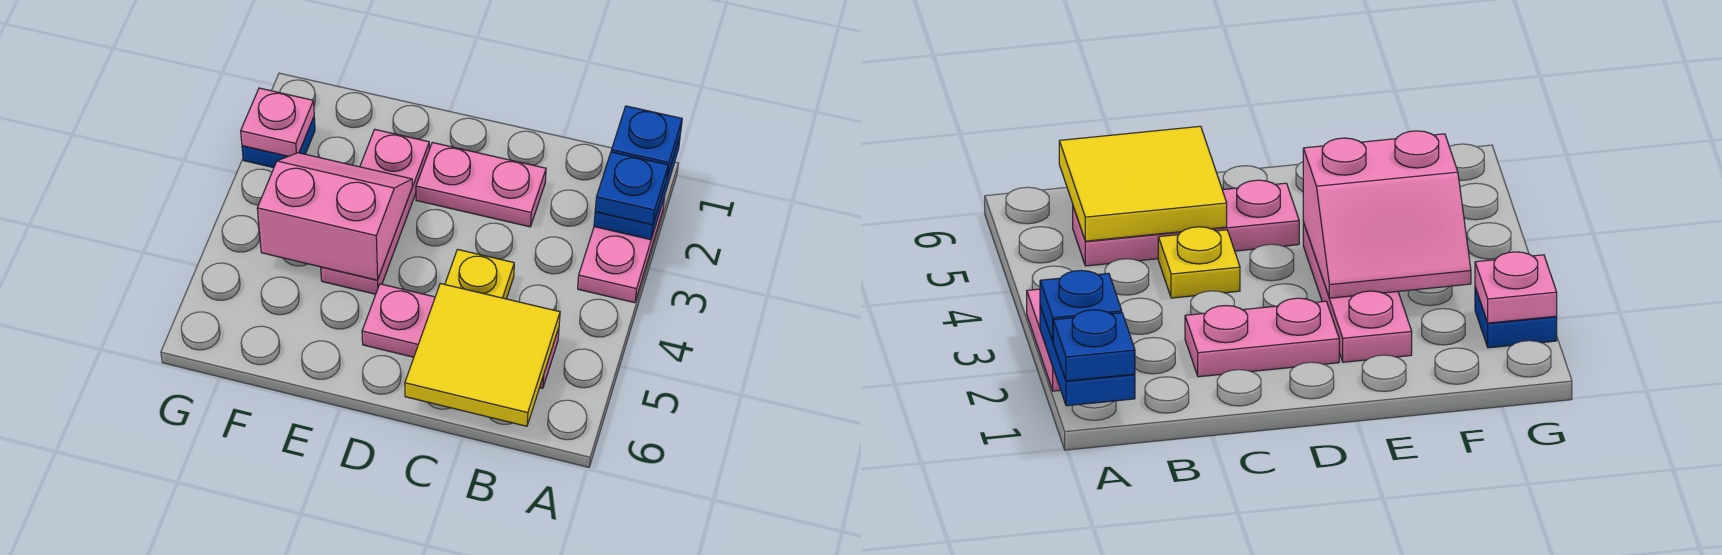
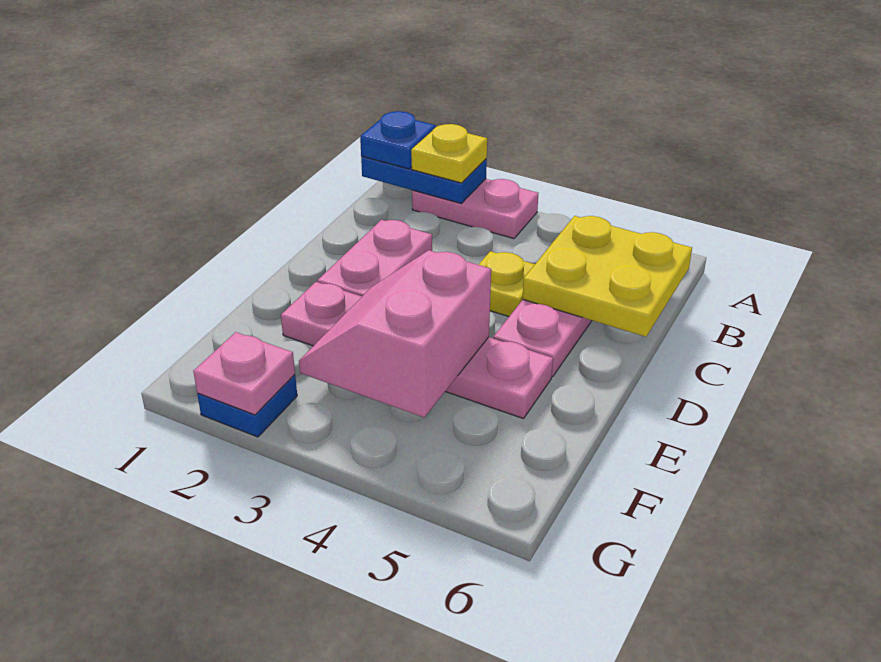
blue 1x1 plate [595,152,668,225] -> yellow 1x1 plate [411,124,487,183]
yellow 2x2 tile [405,283,560,426] -> yellow 2x2 plate [523,216,692,337]
pink 1x3 plate [321,130,429,294] -> pink 1x4 plate [281,282,553,419]

